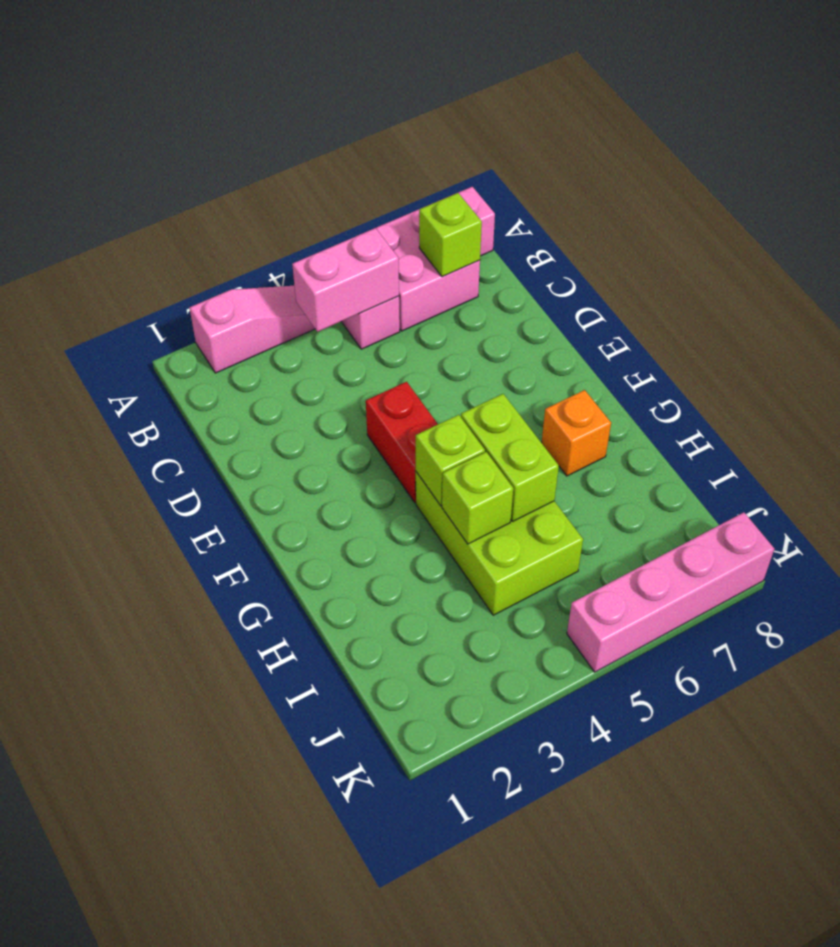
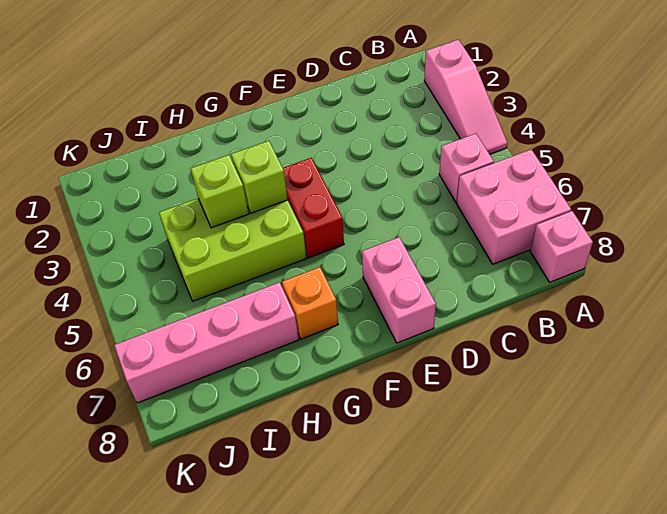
pink 1x2 brick [292,228,399,332] -> pink 1x2 brick moved to [362,237,436,343]
lime 1x1 brick [419,193,482,277] -> none
red 1x2 brick [366,382,438,503] -> red 1x2 brick turned to [283,158,344,258]
lime 1x2 brick [461,394,559,521] -> none
pink 1x4 brick [567,512,774,672] -> pink 1x4 brick turned to [114,282,299,403]

